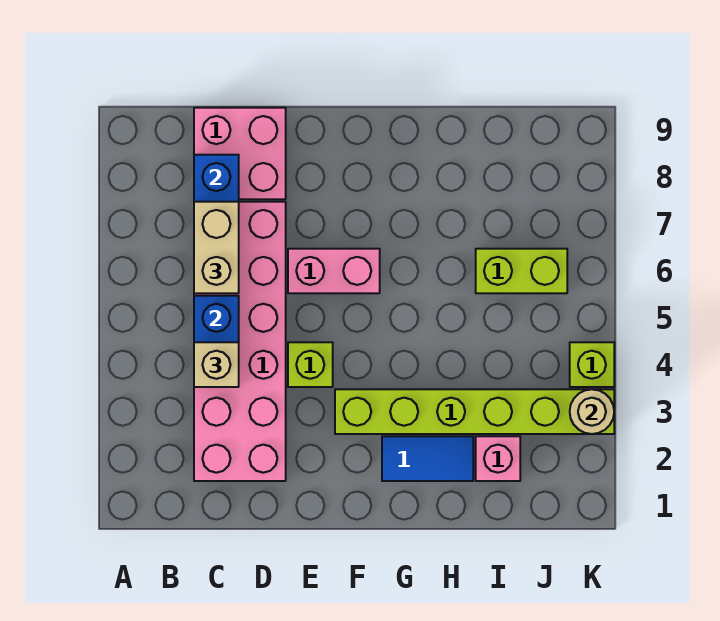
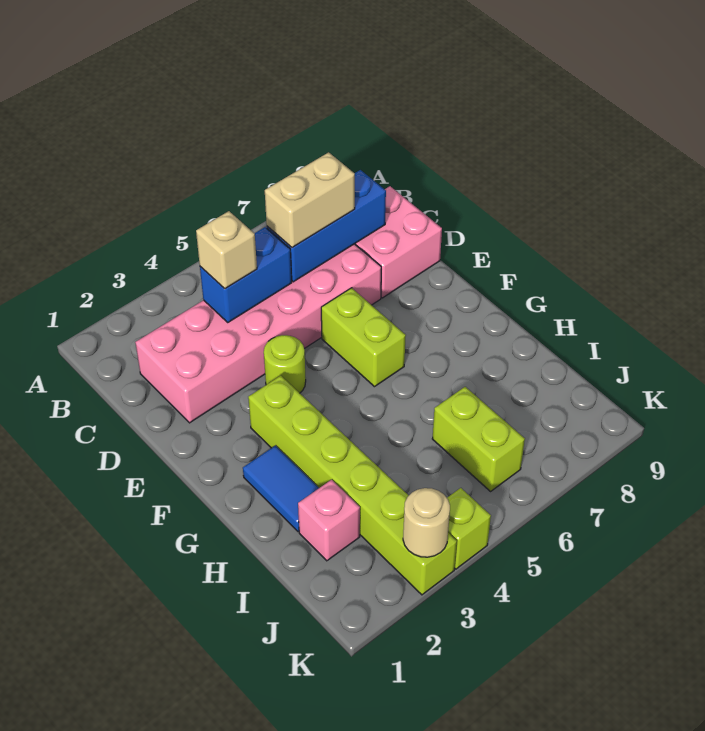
lime 1x1 brick [288,342,333,387] -> lime 1x1 round brick [264,335,306,393]
pink 1x2 brick [288,249,380,293] -> lime 1x2 brick [321,288,406,387]

